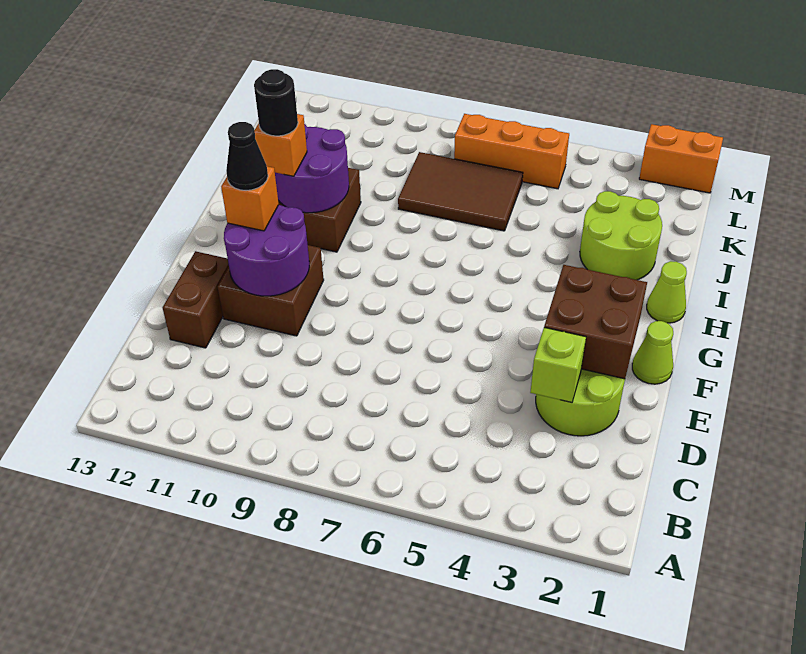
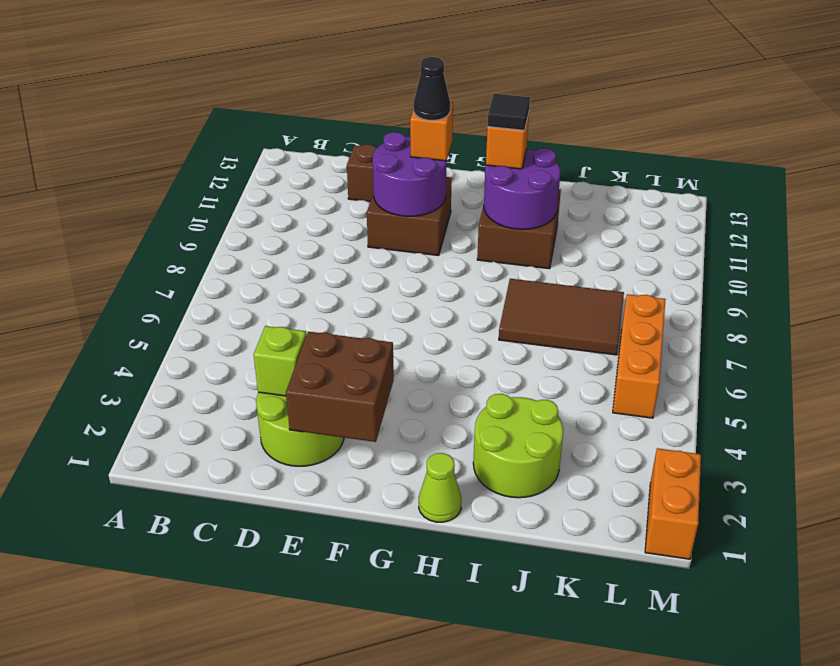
lime 1x1 cone [632,321,673,384] -> none
black 1x1 round brick [254,69,298,136] -> black 1x1 tile [487,94,530,130]
brown 2x3 tile [398,152,523,231] -> brown 2x3 tile turned to [499,279,624,355]

